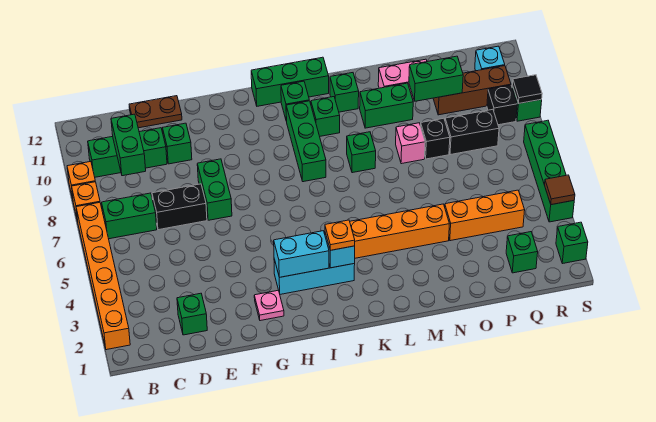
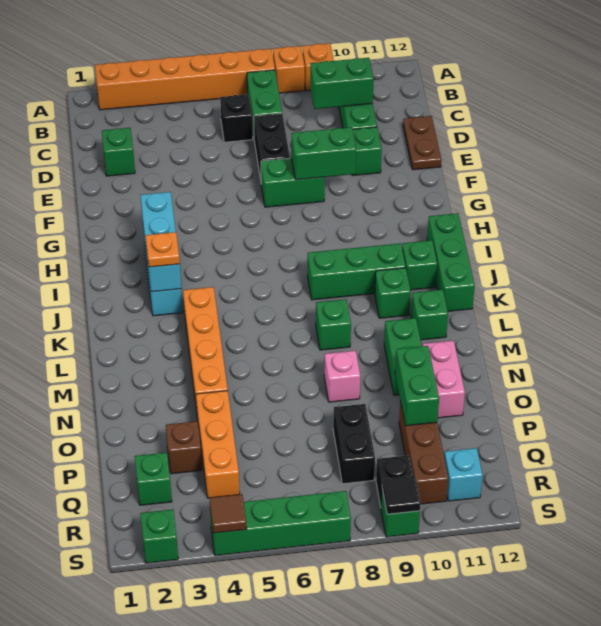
none -> green 1x2 brick [291,127,356,180]
pink 1x1 plate [254,290,284,321] -> none
black 1x1 brick [421,118,450,159] -> black 1x1 brick moved to [220,94,253,142]
none -> brown 1x1 brick [166,421,202,474]

